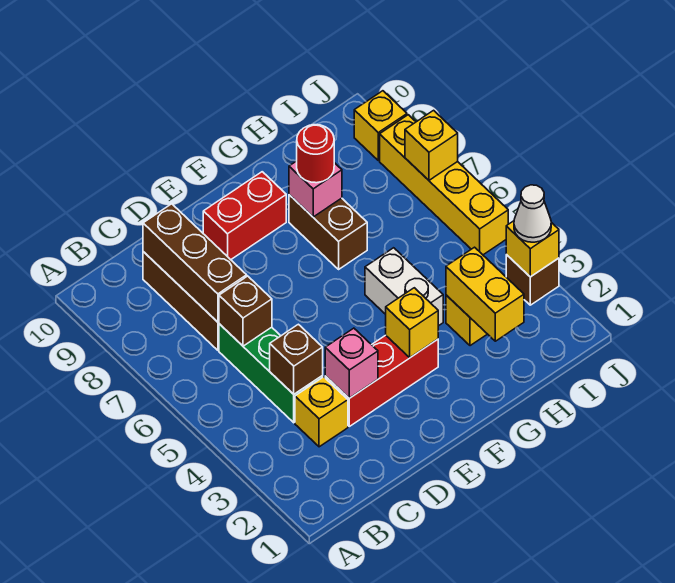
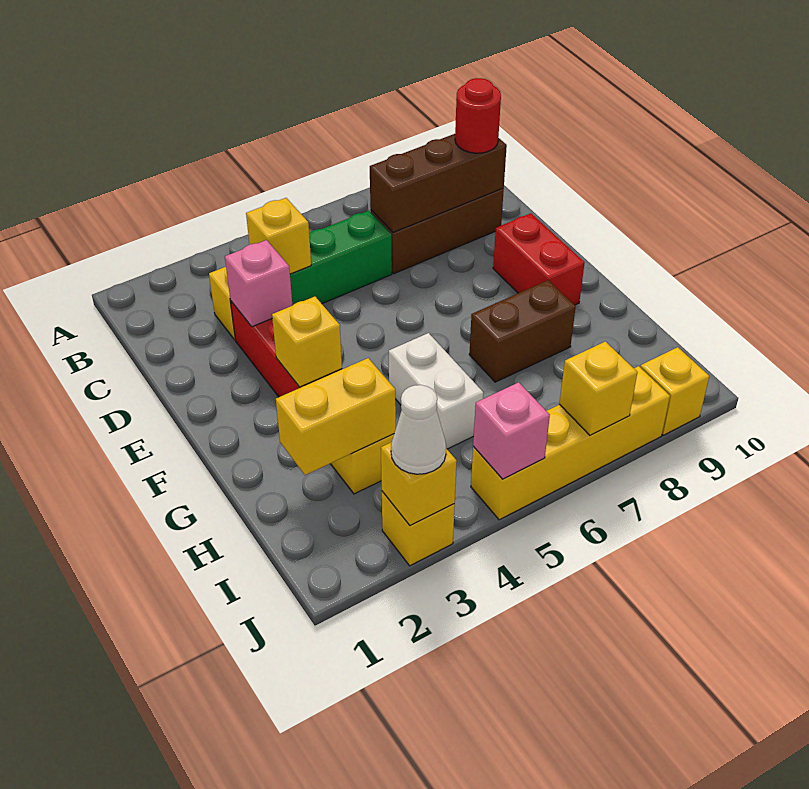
brown 1x1 brick [270,324,323,394] -> yellow 1x1 brick [246,198,311,274]
brown 1x1 brick [219,276,272,346] -> none
white 1x2 brick [365,248,443,326] -> white 1x2 brick turned to [389,333,483,449]
pink 1x1 brick [289,161,342,217] -> pink 1x1 brick moved to [473,382,550,479]
red 1x1 round brick [297,125,334,183] -> red 1x1 round brick moved to [455,78,501,153]
brown 1x1 brick [506,255,559,305] -> yellow 1x1 brick [382,492,455,566]

